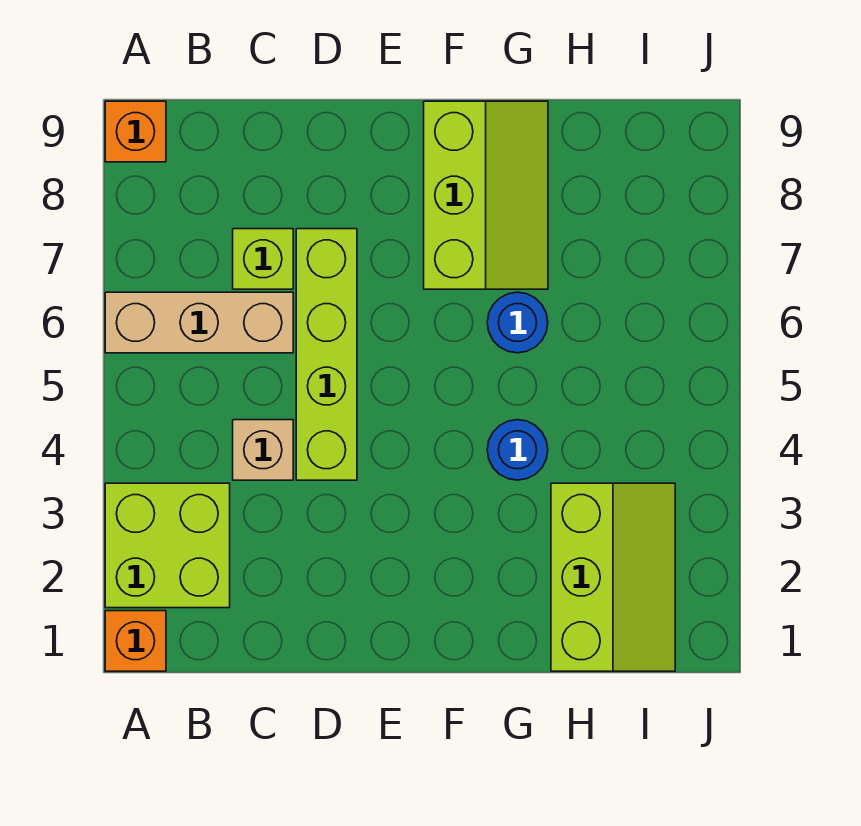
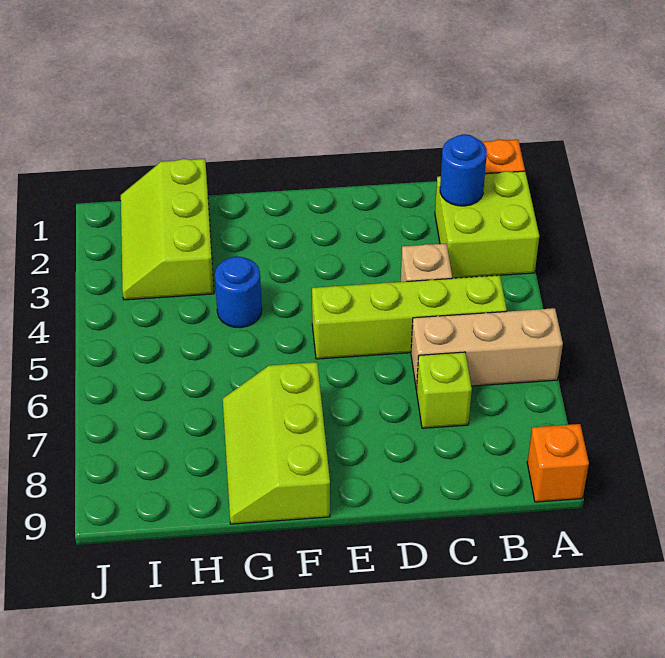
lime 1x4 brick [296,229,357,480] -> lime 1x4 brick turned to [312,275,507,359]
blue 1x1 round brick [487,292,548,353] -> blue 1x1 round brick moved to [440,134,487,206]

